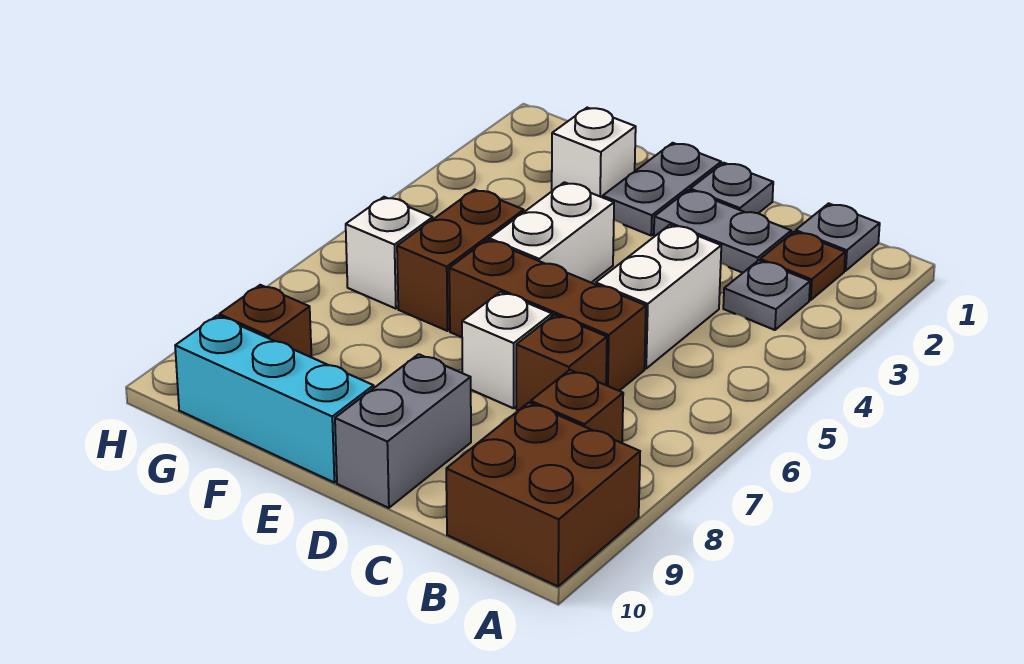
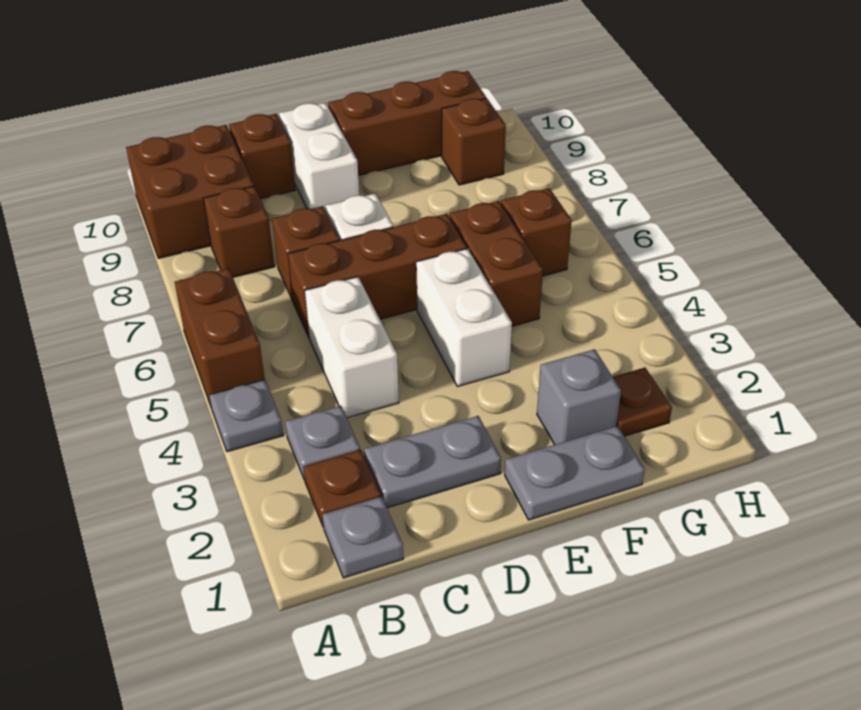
none -> brown 1x2 brick [175,268,265,408]
none -> brown 1x1 brick [229,114,295,199]
grey 1x1 plate [690,163,773,213] -> grey 1x1 plate moved to [209,380,283,452]
grey 1x2 brick [335,354,471,508] -> white 1x2 brick [279,103,359,211]
grey 1x2 plate [603,143,721,235] -> grey 1x2 plate turned to [505,426,645,520]
cyan 1x3 brick [175,316,374,483] -> brown 1x3 brick [328,71,486,176]
white 1x1 brick [552,108,636,197] -> grey 1x1 brick [537,349,621,445]
none -> brown 1x1 plate [613,368,672,436]
white 1x1 brick [346,197,433,309] -> brown 1x1 brick [501,188,572,276]

